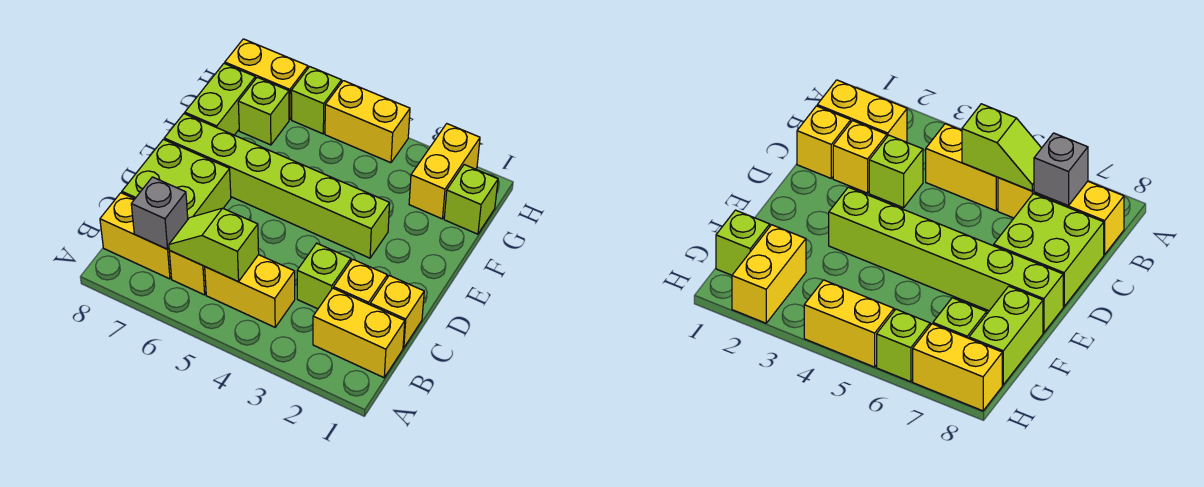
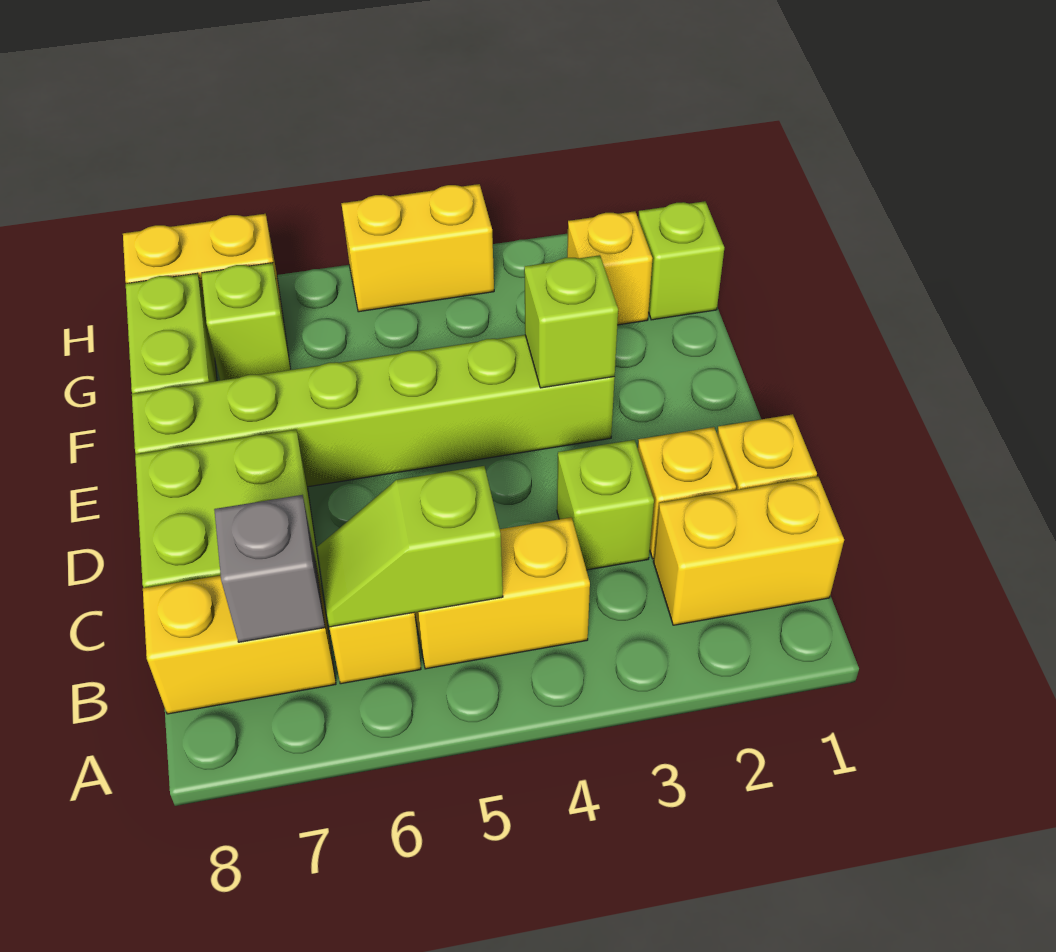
yellow 1x2 brick [409,124,480,219] -> yellow 1x1 brick [567,211,653,325]
lime 1x1 brick [291,67,342,134] -> lime 1x1 brick moved to [524,255,618,388]

